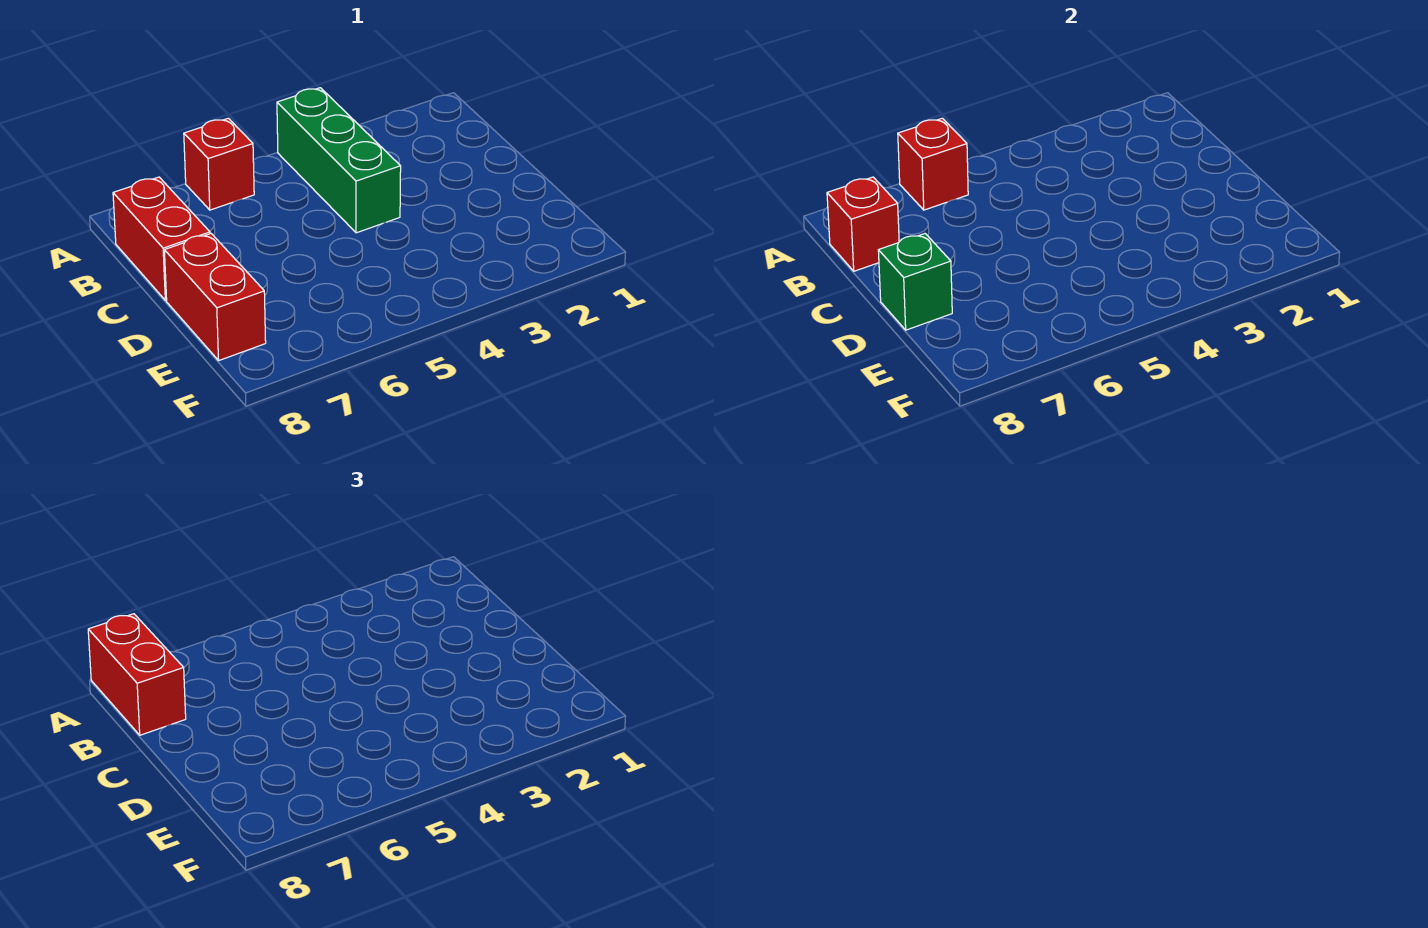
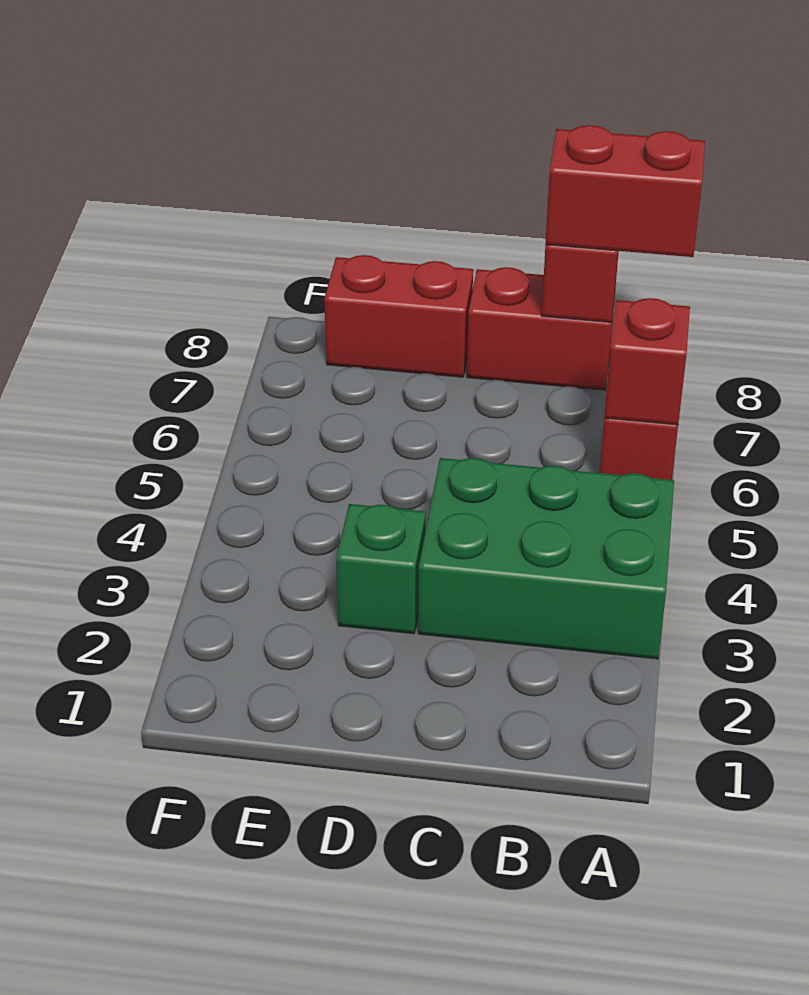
green 1x3 brick [277,88,401,233] -> green 2x3 brick [418,458,674,659]
green 1x1 brick [878,234,952,330] -> green 1x1 brick moved to [336,504,425,634]

